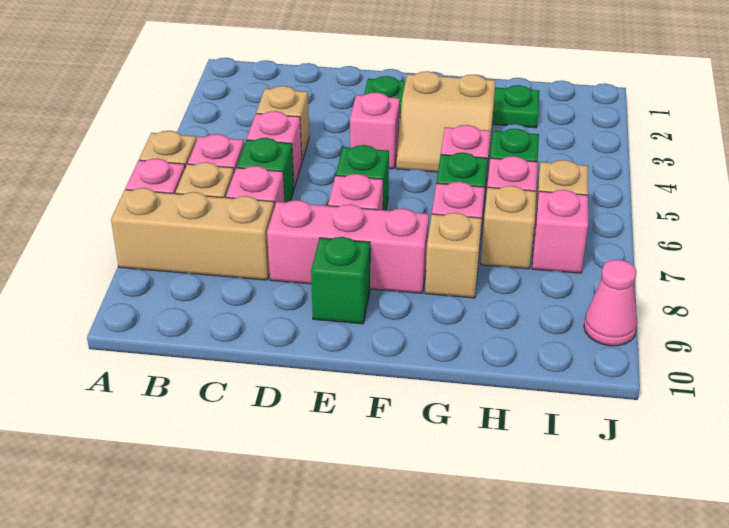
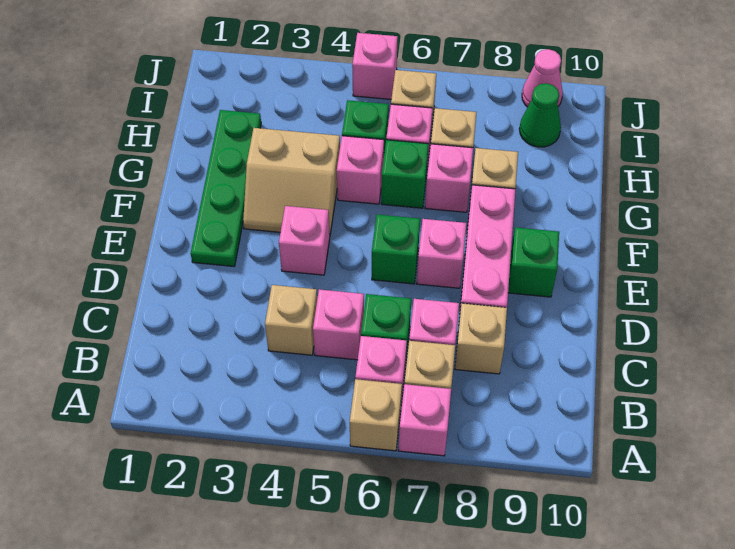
tan 1x3 brick [111,188,274,280] -> tan 1x1 brick [455,303,507,374]
tan 2x2 slope [396,71,496,172] -> tan 2x2 slope turned to [243,128,340,234]
pink 1x1 brick [532,190,588,273] -> pink 1x1 brick moved to [352,33,398,99]
none -> green 1x1 cone [519,83,561,147]

